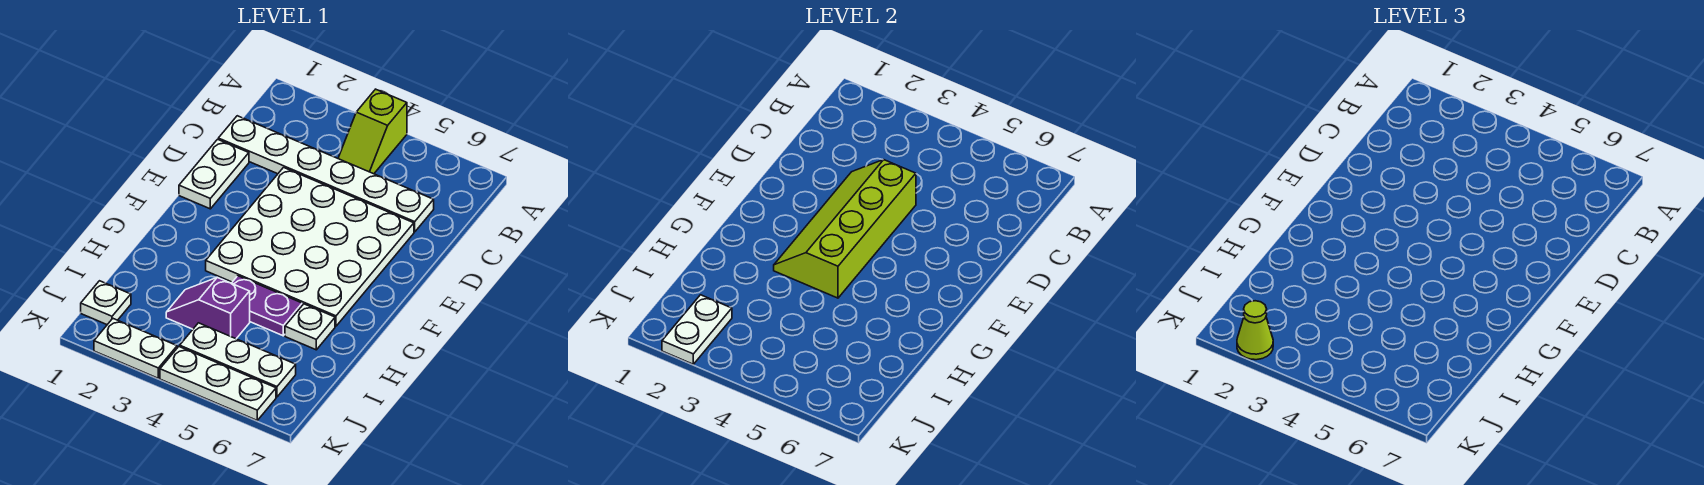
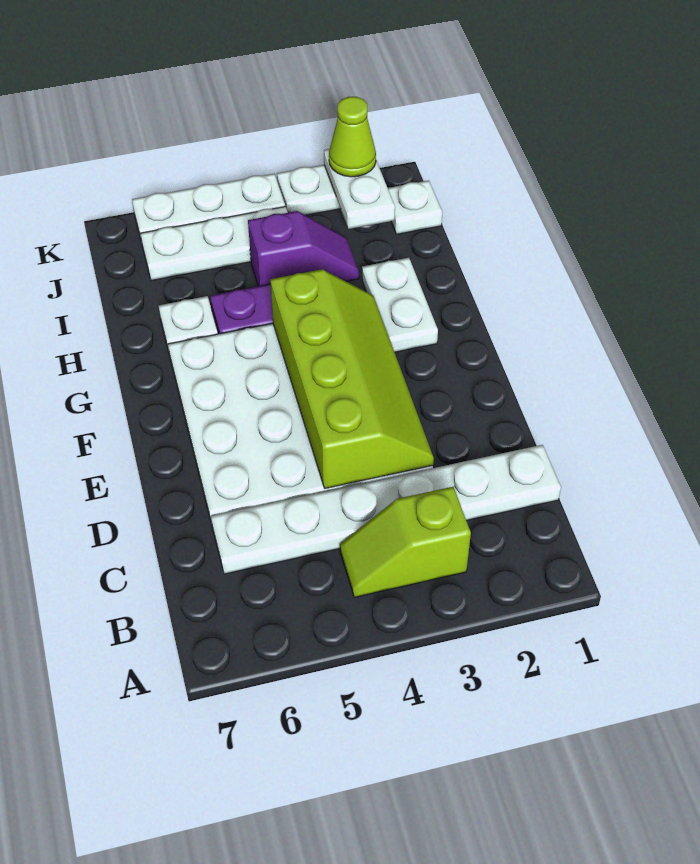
lime 1x2 slope [338,89,407,174] -> lime 1x2 slope turned to [340,487,471,597]
white 1x2 plate [179,139,249,209] -> white 1x2 plate moved to [362,258,438,352]

